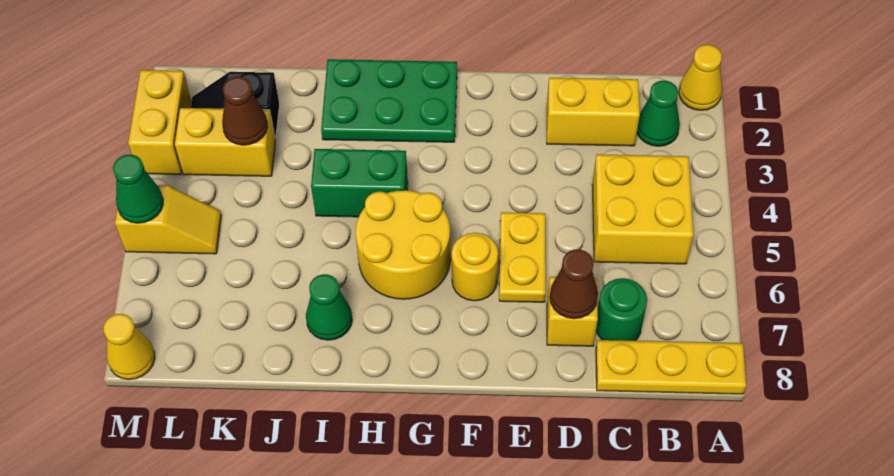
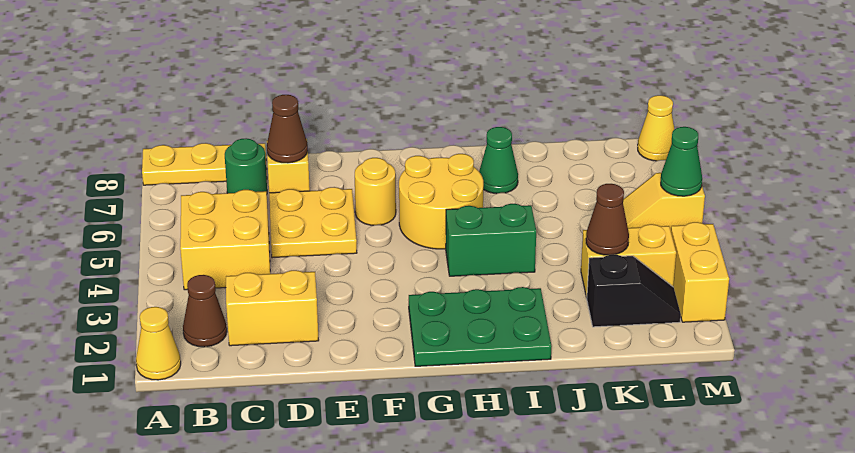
green 1x1 cone [637,81,680,146] -> brown 1x1 cone [183,275,227,347]
yellow 1x2 plate [499,212,546,302] -> yellow 2x2 plate [269,187,357,258]

